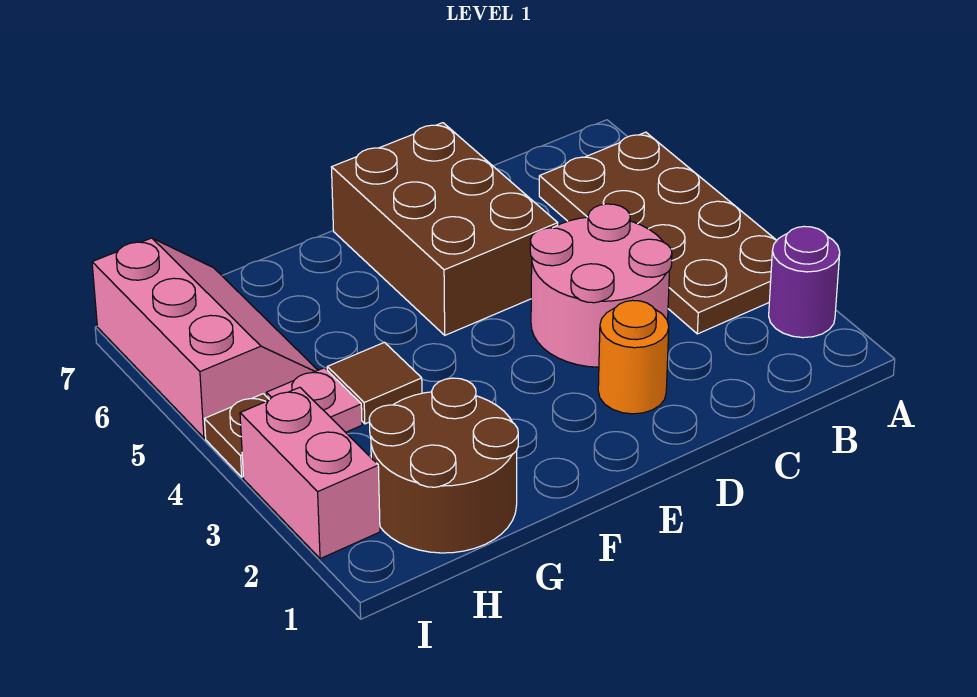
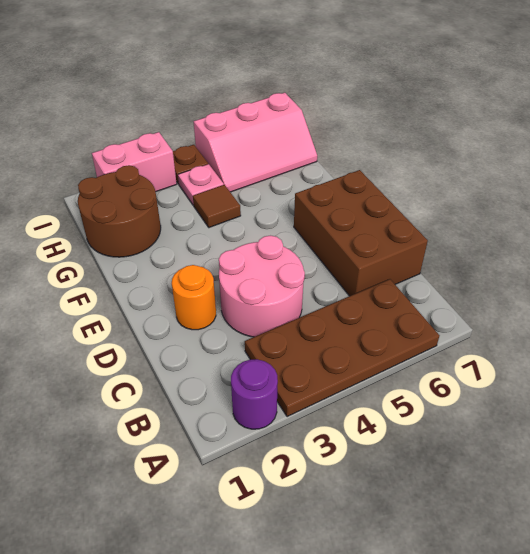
brown 2x3 brick [332,123,558,335] -> brown 2x3 brick turned to [294,170,428,296]

